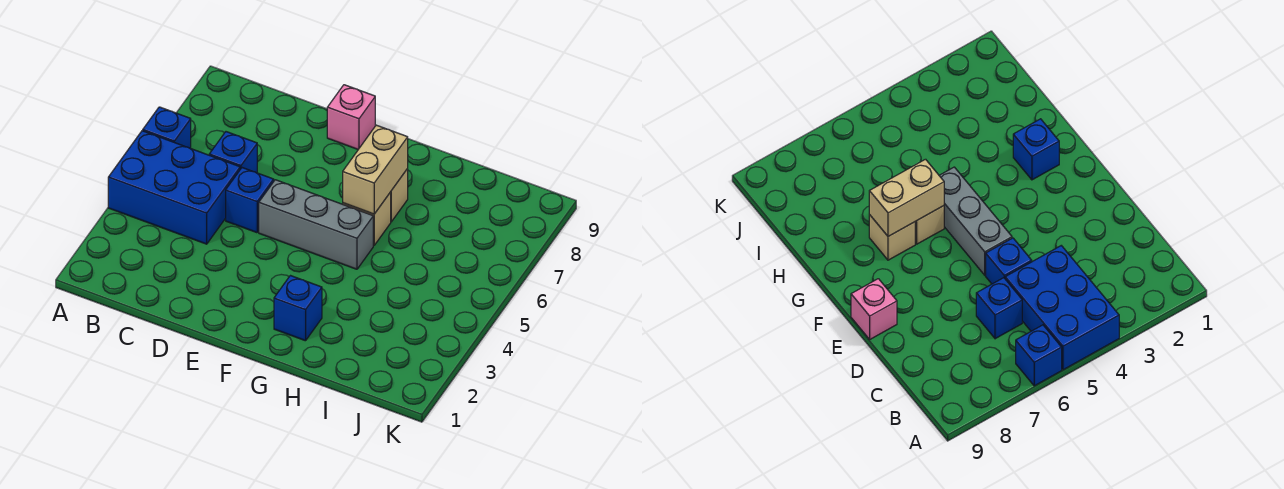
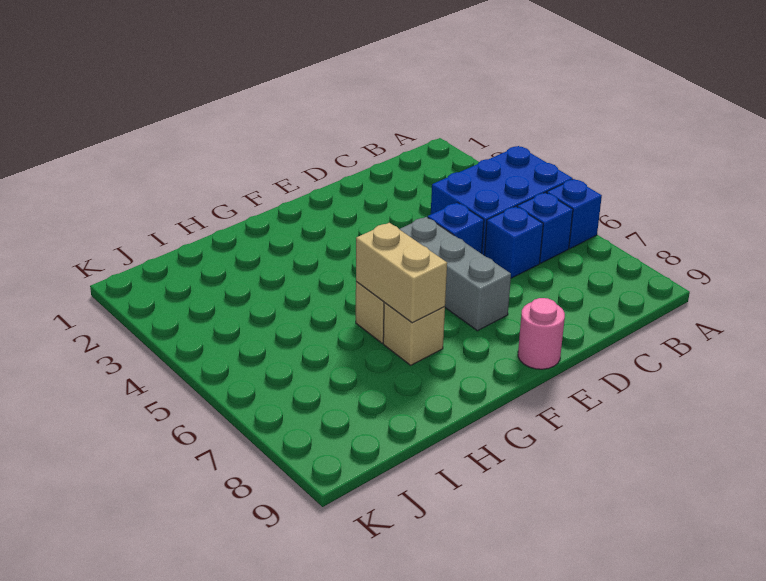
grey 1x3 brick [259,180,373,269] -> grey 1x3 brick turned to [399,217,511,331]
pink 1x1 brick [327,85,375,149] -> pink 1x1 round brick [518,298,565,369]
blue 1x1 brick [274,276,322,341] -> blue 1x1 brick moved to [517,192,573,263]

